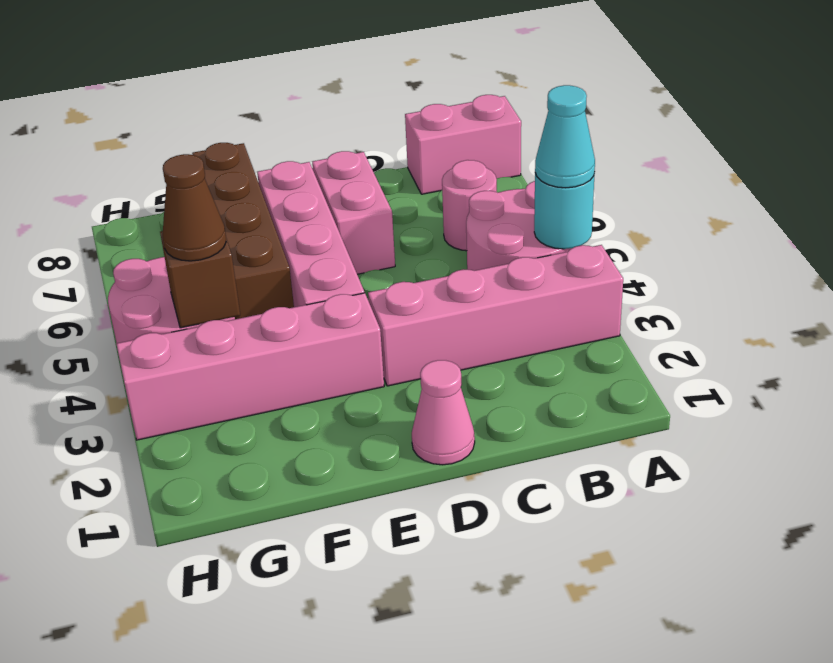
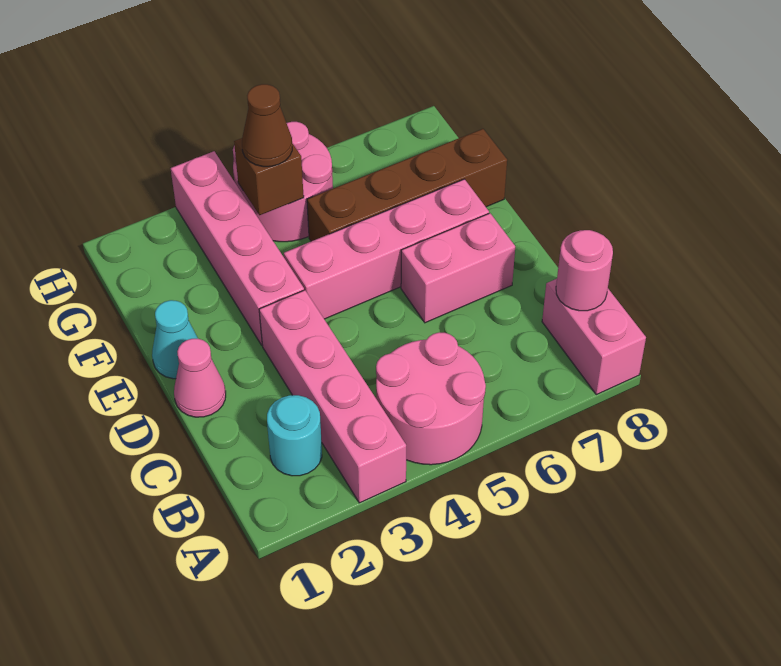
cyan 1x1 round brick [534,172,595,249] -> cyan 1x1 round brick moved to [267,395,322,476]
cyan 1x1 cone [535,85,595,188] -> cyan 1x1 cone moved to [152,300,198,379]
pink 1x1 round brick [442,160,497,251] -> pink 1x1 round brick moved to [556,230,613,311]

